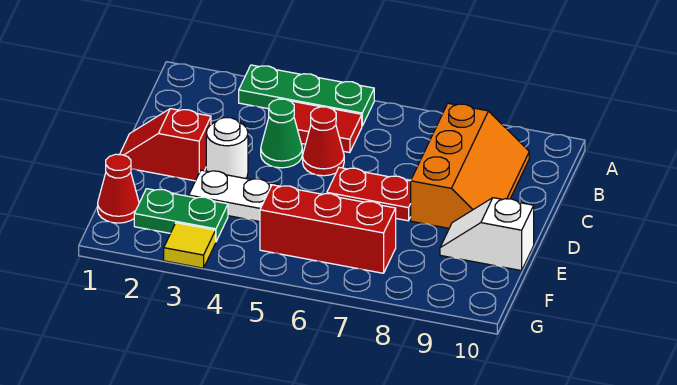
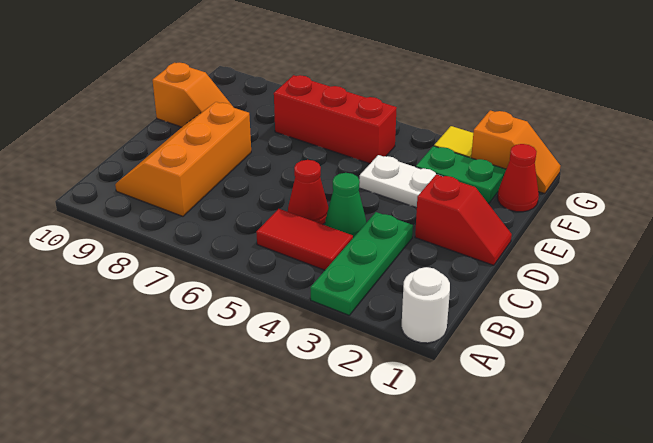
green 1x3 plate [239,65,374,126] -> green 1x3 plate turned to [310,212,413,315]
white 1x1 round brick [206,118,248,178] -> white 1x1 round brick moved to [402,267,450,343]
red 1x2 plate [327,167,411,221] -> none
white 1x2 slope [440,198,534,271] -> orange 1x2 slope [152,63,231,127]
none -> orange 1x2 slope [471,110,560,194]

